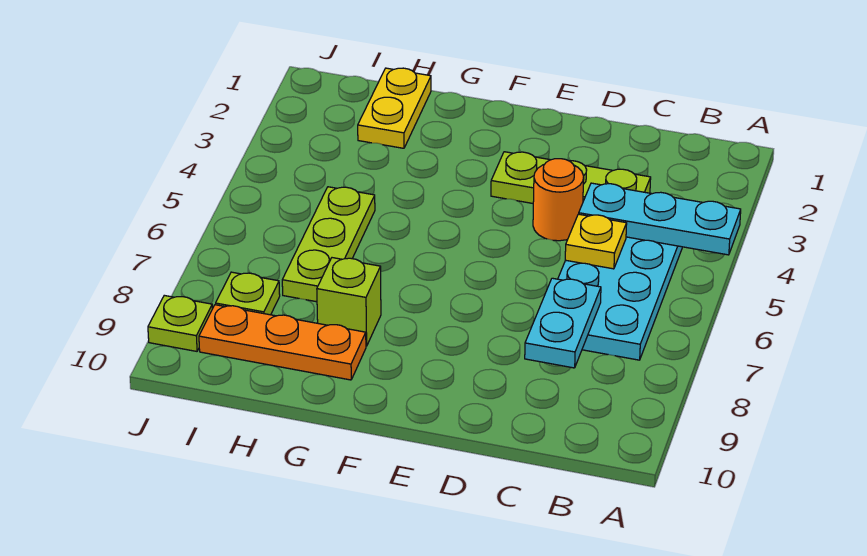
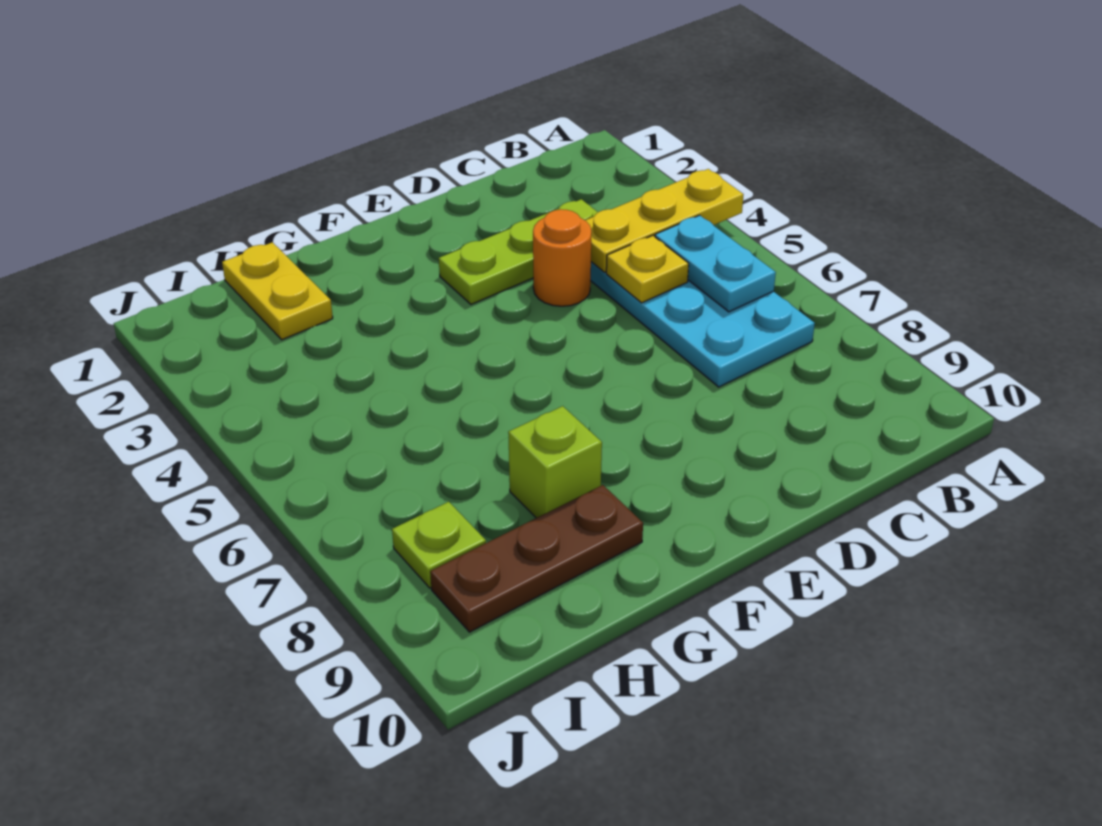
cyan 1x3 plate [579,183,741,255] -> yellow 1x3 plate [585,169,744,272]
cyan 1x2 plate [525,278,601,368] -> cyan 1x2 plate moved to [655,215,776,312]
orange 1x3 plate [199,305,366,380] -> brown 1x3 plate [430,485,643,632]
lime 1x3 plate [282,187,375,302] -> none
lime 1x1 plate [148,295,212,351] -> none

